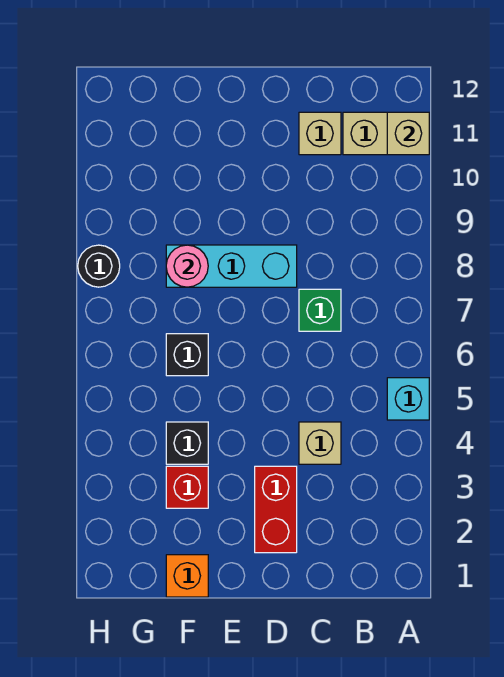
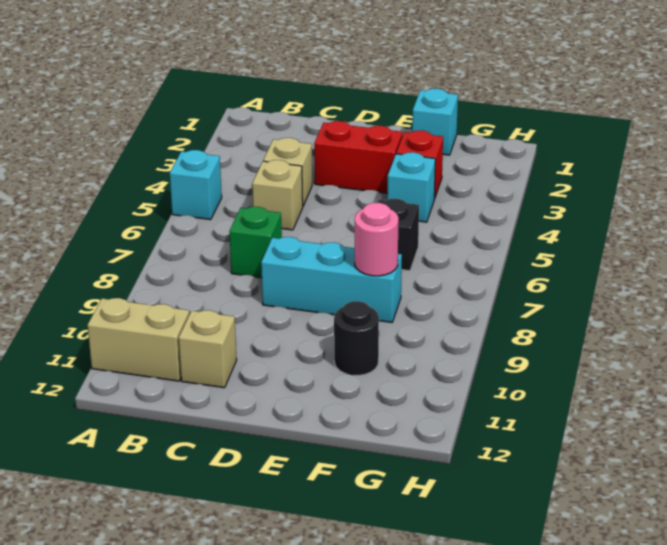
tan 1x1 brick [387,112,429,155] -> tan 1x1 brick moved to [252,160,303,230]
red 1x2 brick [255,466,297,553] -> red 1x2 brick turned to [314,121,402,193]
orange 1x1 brick [166,555,208,597] -> cyan 1x1 brick [412,89,458,155]
black 1x1 brick [166,422,208,464] -> cyan 1x1 brick [387,152,435,222]
black 1x1 round brick [78,245,120,287] -> black 1x1 round brick moved to [334,301,379,375]

